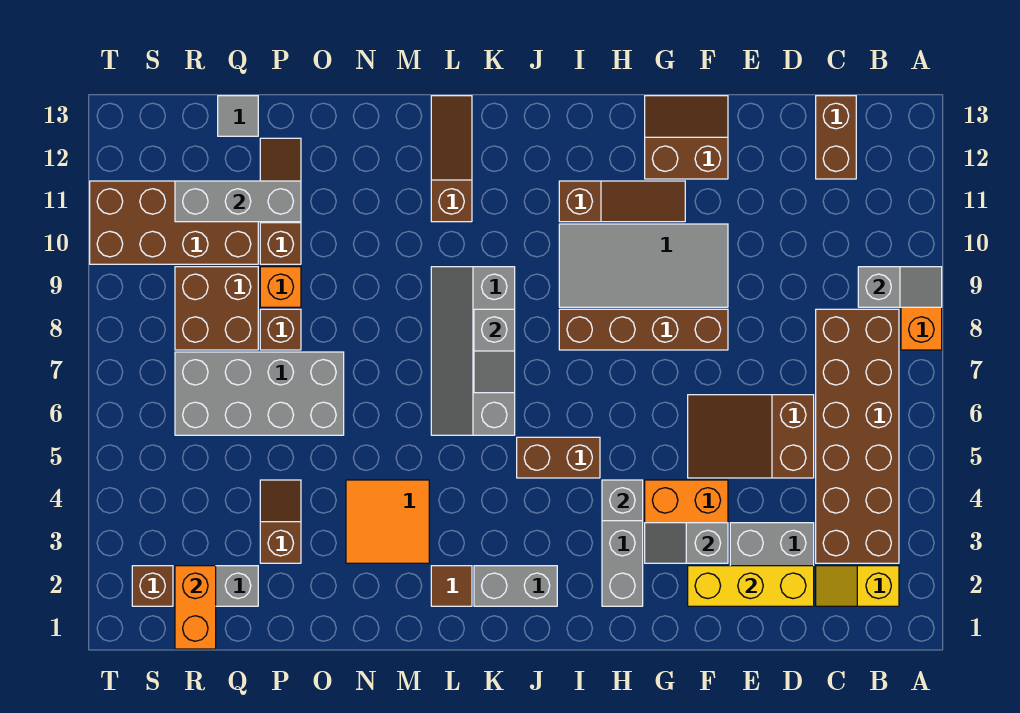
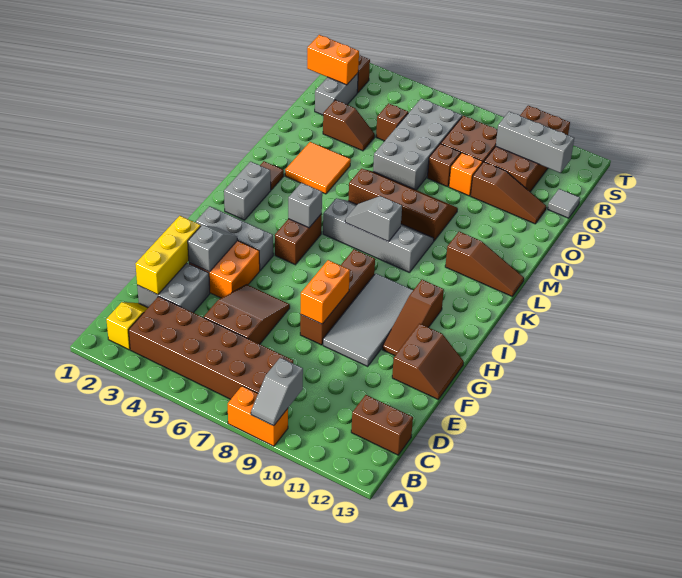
none -> orange 1x2 brick [300,260,350,324]
grey 1x1 brick [602,480,643,521] -> grey 1x1 brick moved to [288,183,322,228]
none -> brown 2x4 slope [348,169,458,241]
grey 1x3 brick [175,181,301,222] -> grey 1x3 brick turned to [496,112,574,173]
none -> brown 1x1 brick [376,103,408,141]

